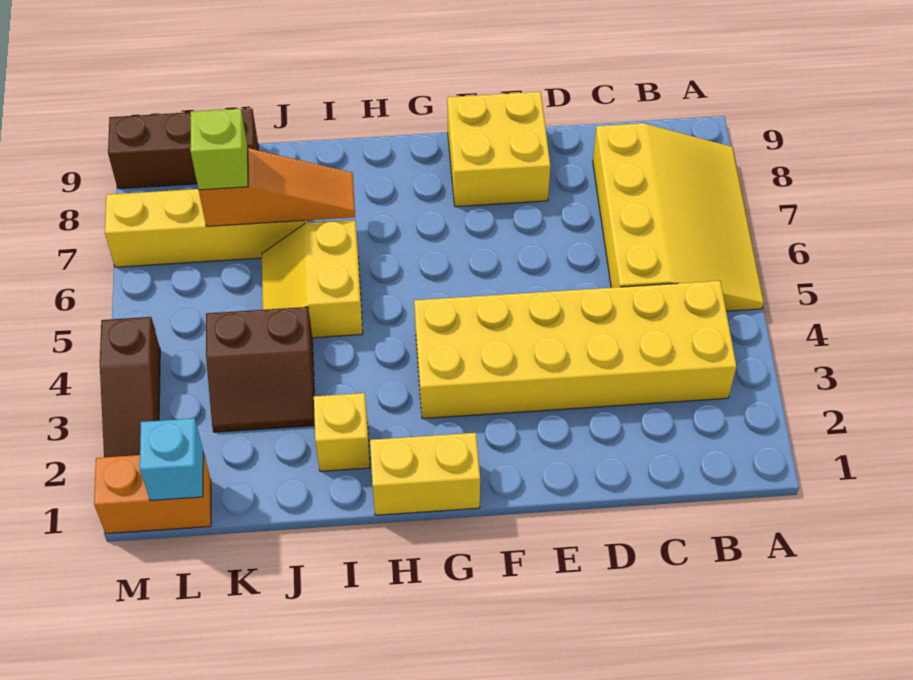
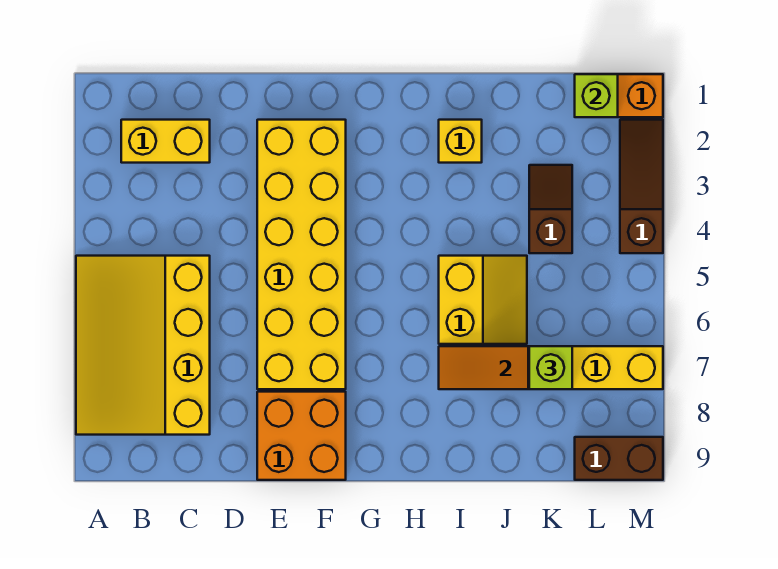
yellow 2x6 brick [414,281,737,419] -> yellow 2x6 brick turned to [257,120,346,389]
yellow 2x2 brick [447,92,550,207] -> orange 2x2 brick [257,392,346,480]
yellow 1x2 brick [370,433,480,515] -> yellow 1x2 brick moved to [121,120,210,163]
brown 2x2 slope [206,307,315,432] -> brown 1x2 slope [529,165,572,253]
brown 1x3 brick [108,109,258,189] -> brown 1x2 brick [575,437,663,480]
cyan 1x1 brick [140,418,203,501] -> lime 1x1 brick [575,74,618,117]

